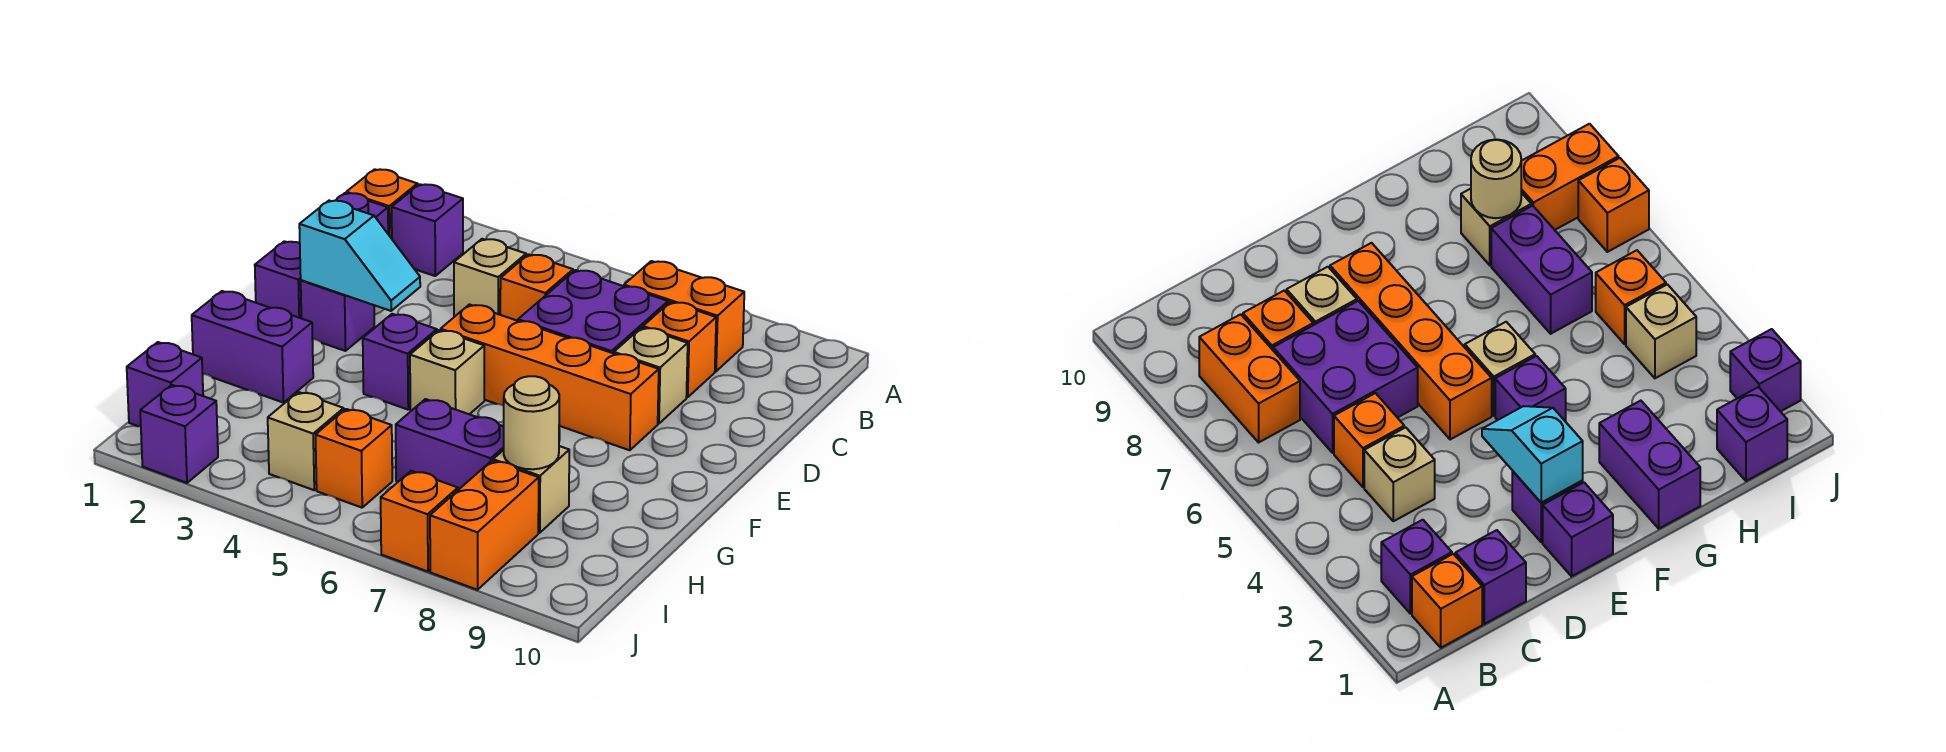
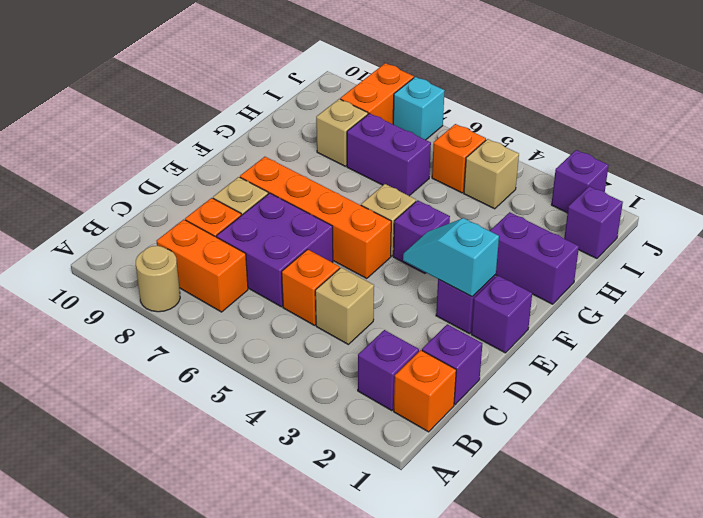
tan 1x1 round brick [504,376,559,469] -> tan 1x1 round brick moved to [136,246,180,312]
orange 1x1 brick [381,471,458,572] -> cyan 1x1 brick [393,77,445,140]

